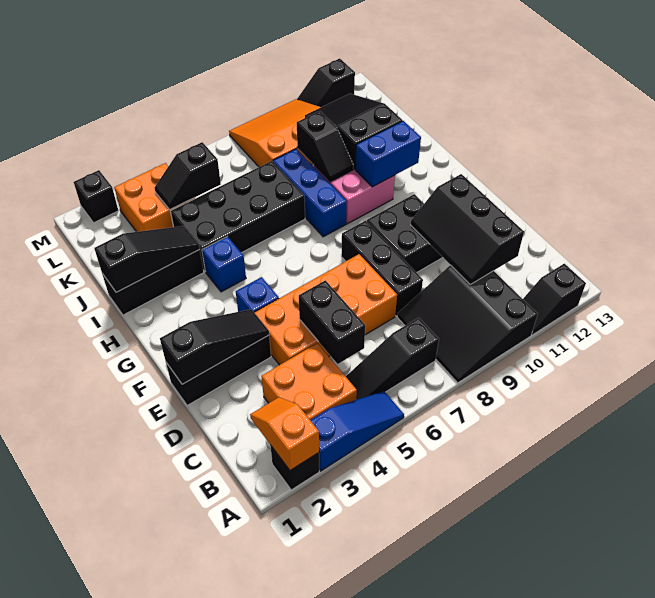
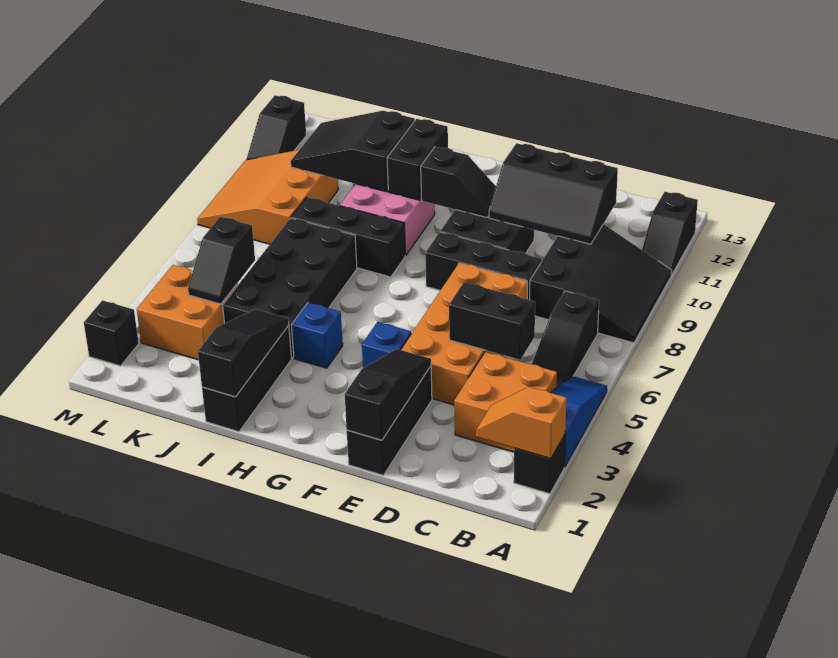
black 3x3 slope [397,265,538,383] -> black 3x3 slope turned to [530,224,672,343]
blue 1x3 brick [273,149,347,237] -> black 1x3 brick [291,197,405,277]
blue 1x2 brick [355,121,421,187] -> black 1x2 brick [387,119,448,200]
black 1x2 slope [297,111,353,181] -> black 1x2 slope moved to [421,147,496,218]

